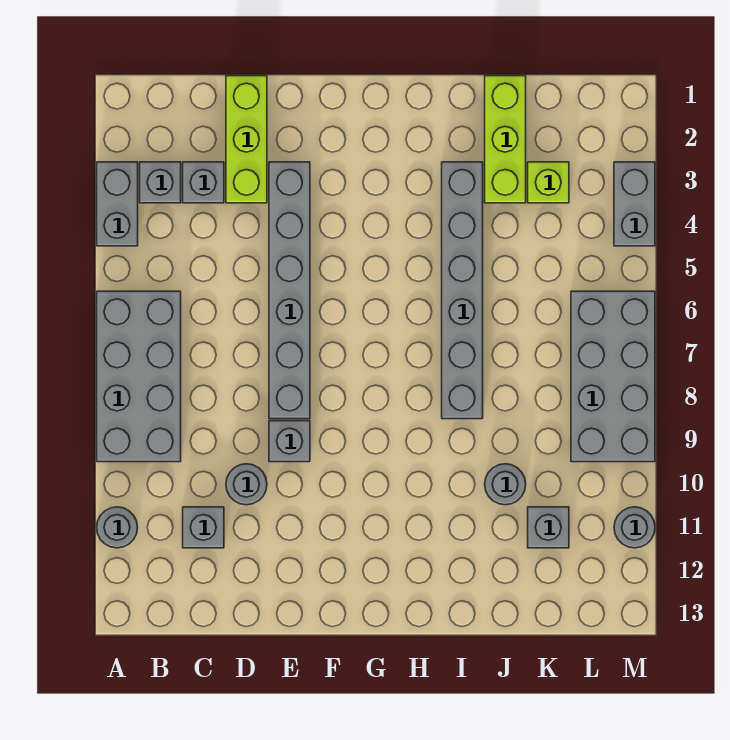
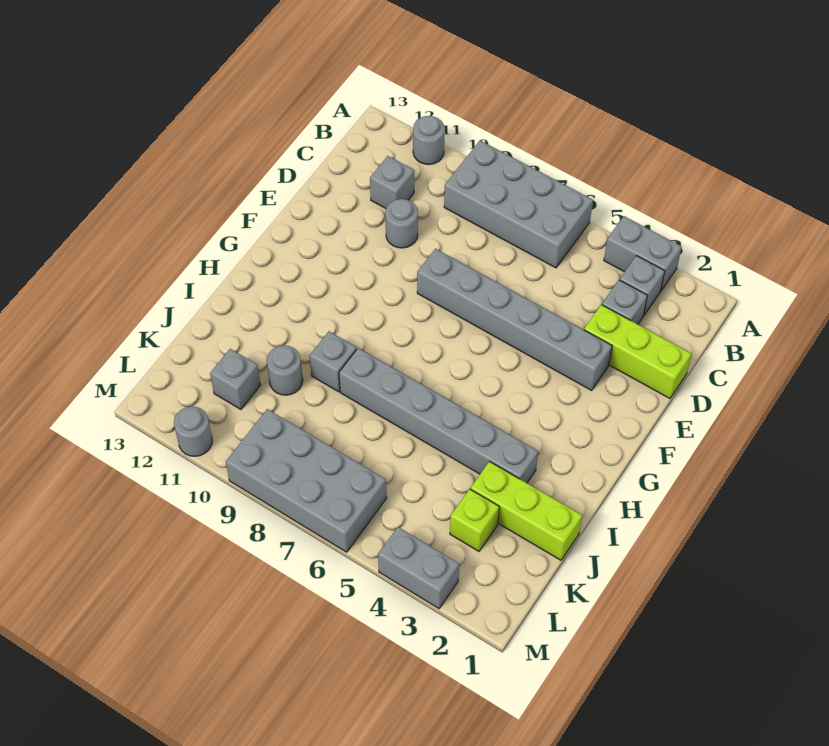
grey 1x1 brick [269,421,310,462] -> grey 1x1 brick moved to [310,331,357,392]

